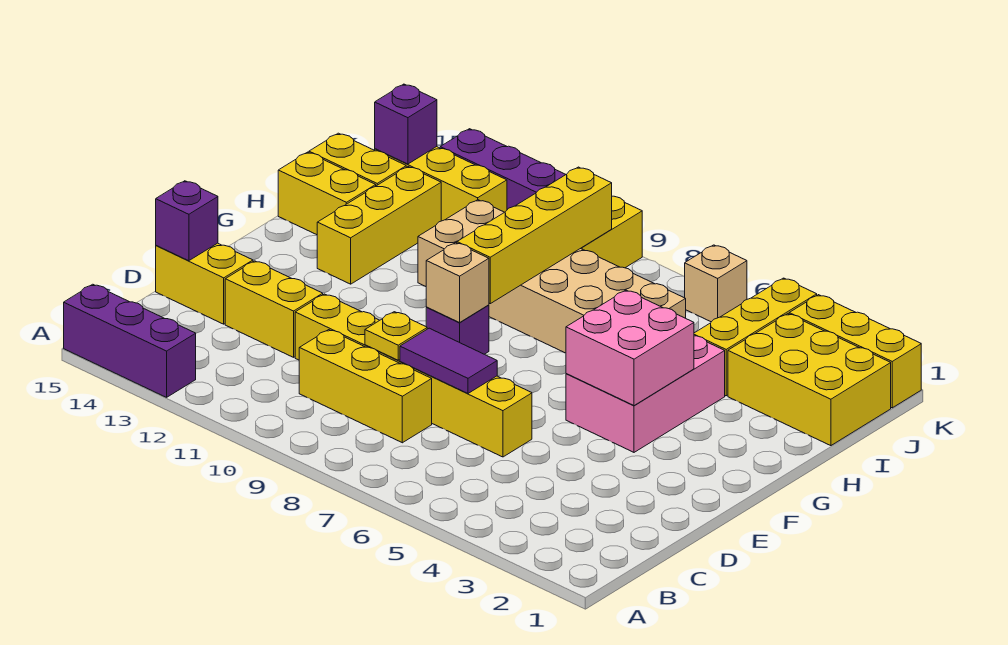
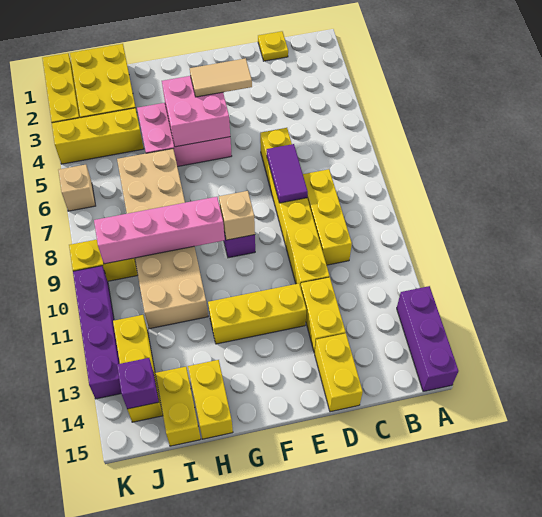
yellow 1x1 plate [365,312,427,360] -> yellow 1x1 plate moved to [258,31,288,61]
purple 1x1 brick [156,181,218,261] -> none
none -> tan 1x2 tile [190,58,252,97]
yellow 1x4 brick [457,167,612,304] -> pink 1x4 brick [94,197,225,264]
yellow 1x3 brick [317,167,441,284] -> yellow 1x3 brick moved to [208,284,306,344]

